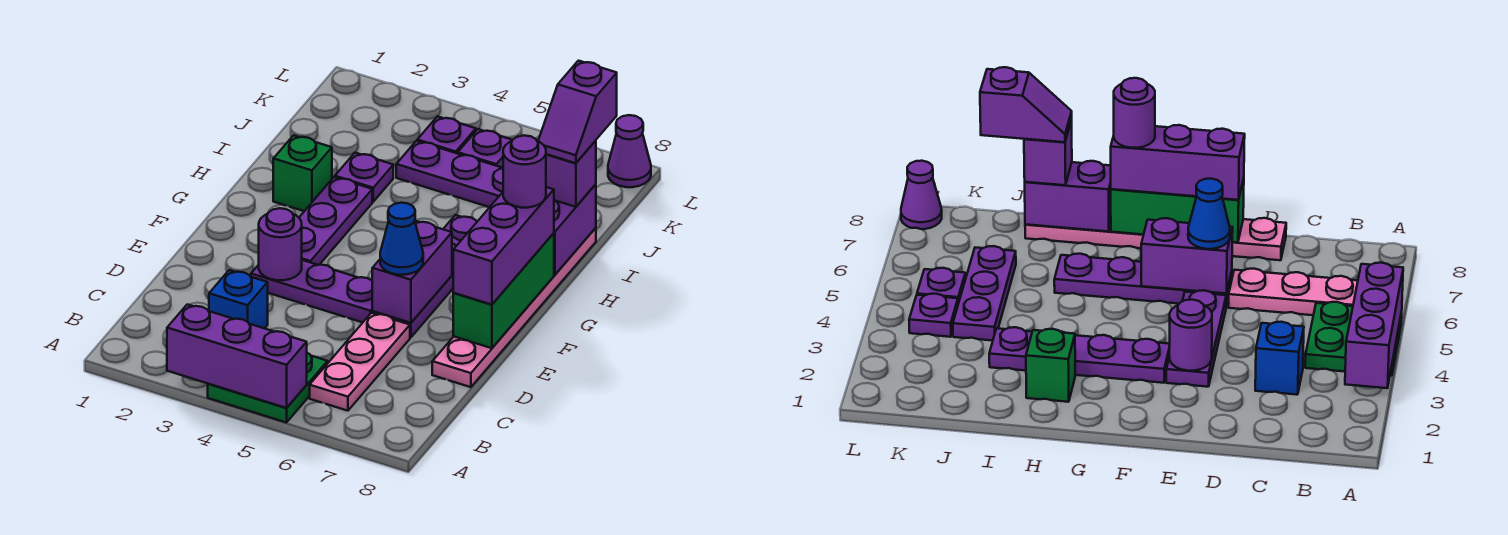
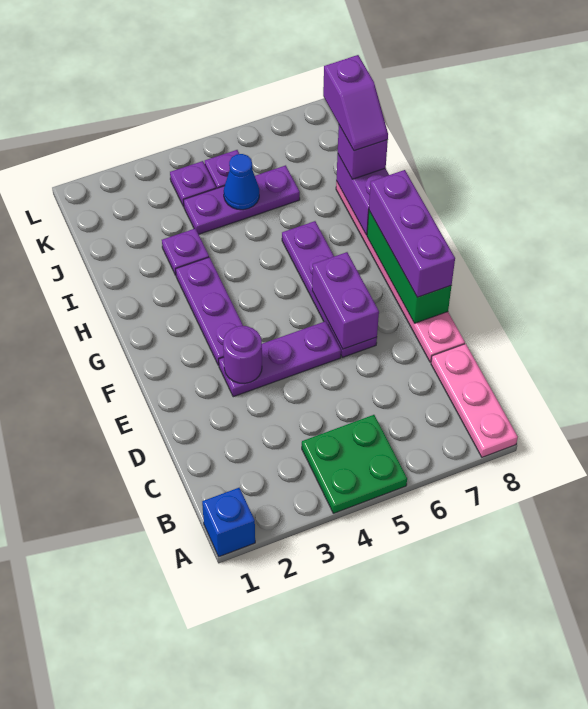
purple 1x3 brick [167,304,307,408] -> none
pink 1x3 plate [310,313,410,411] -> pink 1x3 plate moved to [431,344,518,457]
blue 1x1 brick [209,270,268,329] -> blue 1x1 brick moved to [202,488,255,557]
blue 1x1 cone [380,203,423,275] -> blue 1x1 cone moved to [224,154,259,210]
purple 1x1 round brick [503,136,546,208] -> none
green 1x1 brick [273,135,332,211] -> none
purple 1x1 cone [608,115,651,187] -> none

